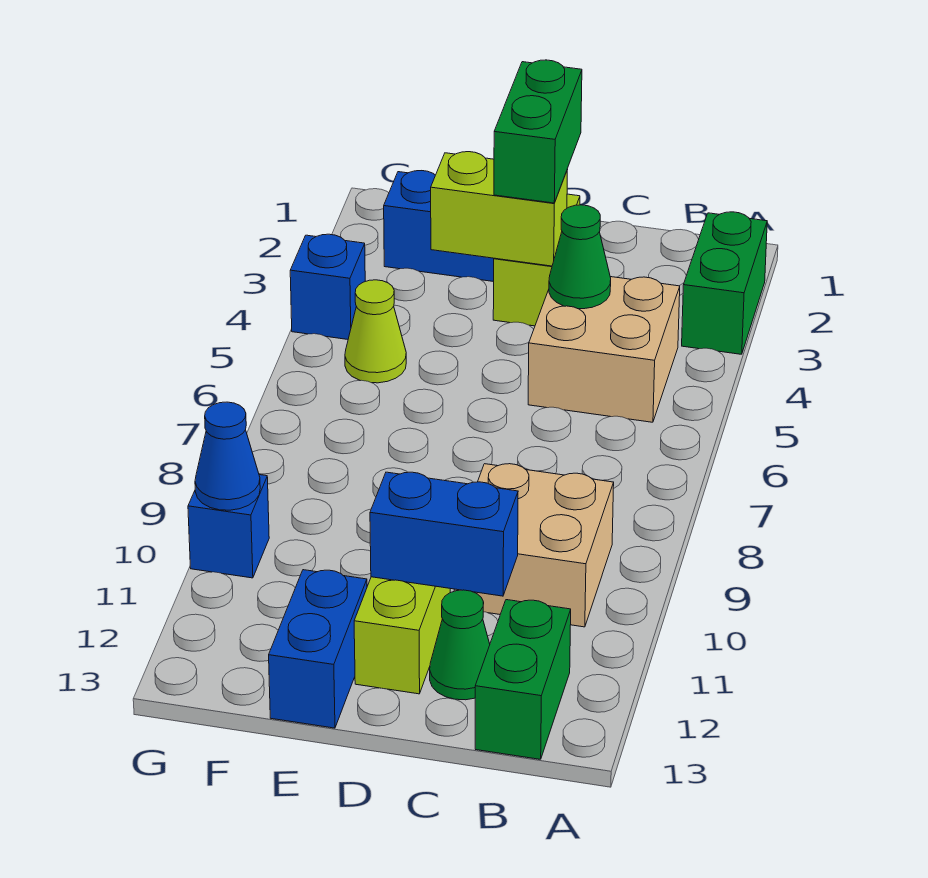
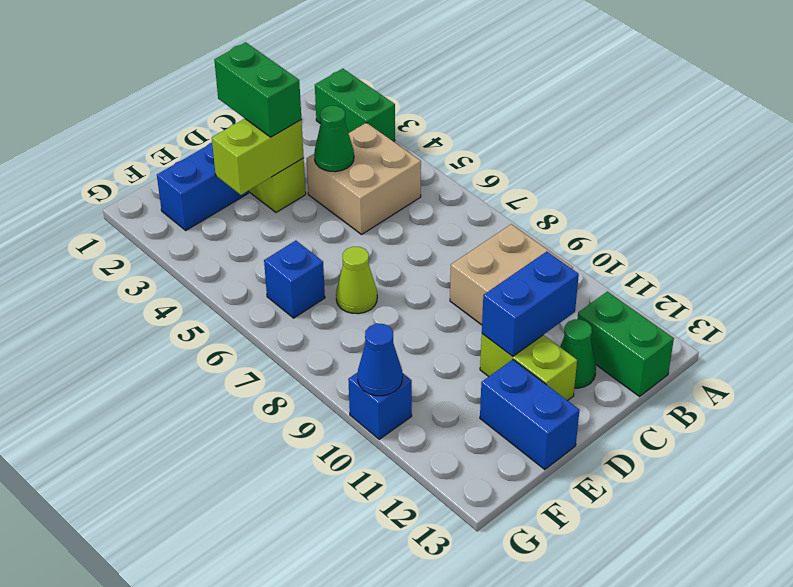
lime 1x1 cone [345,280,406,383] -> lime 1x1 cone moved to [336,247,377,314]
blue 1x1 brick [290,234,365,339] -> blue 1x1 brick moved to [264,241,325,318]

